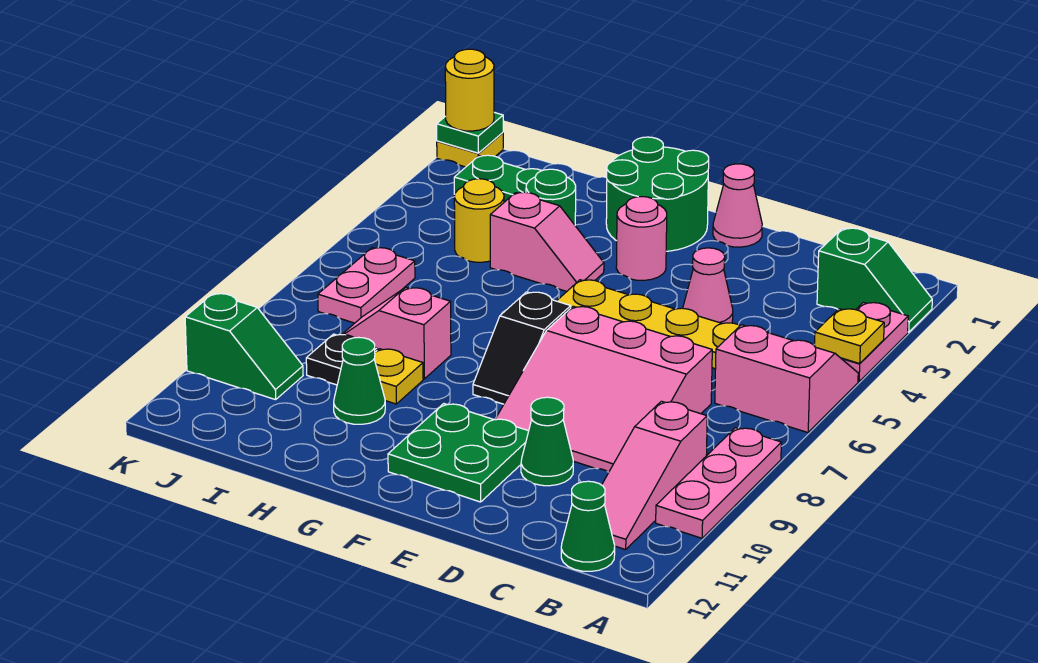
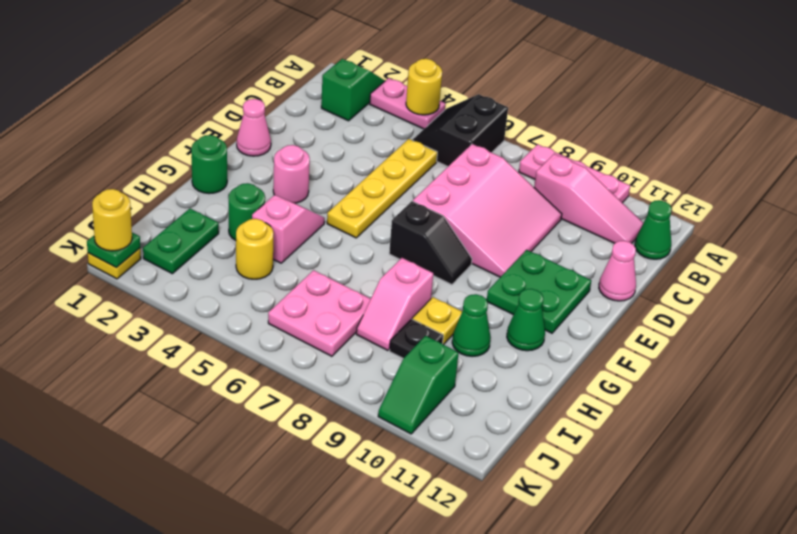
yellow 1x1 plate [815,309,884,363] -> yellow 1x1 round brick [406,59,442,115]
pink 2x2 slope [715,325,858,433] -> black 2x2 slope [413,94,508,166]
pink 1x1 cone [683,248,733,324] -> pink 1x1 cone moved to [599,241,636,301]
green 1x1 cone [521,397,573,486] -> green 1x1 cone moved to [507,289,545,351]
green 2x2 round brick [606,137,709,251] -> green 1x1 round brick [191,135,227,194]
pink 1x2 plate [318,248,415,323] -> pink 2x2 plate [268,270,370,356]
green 1x2 slope [185,293,303,400] -> green 1x2 slope turned to [378,336,459,434]

